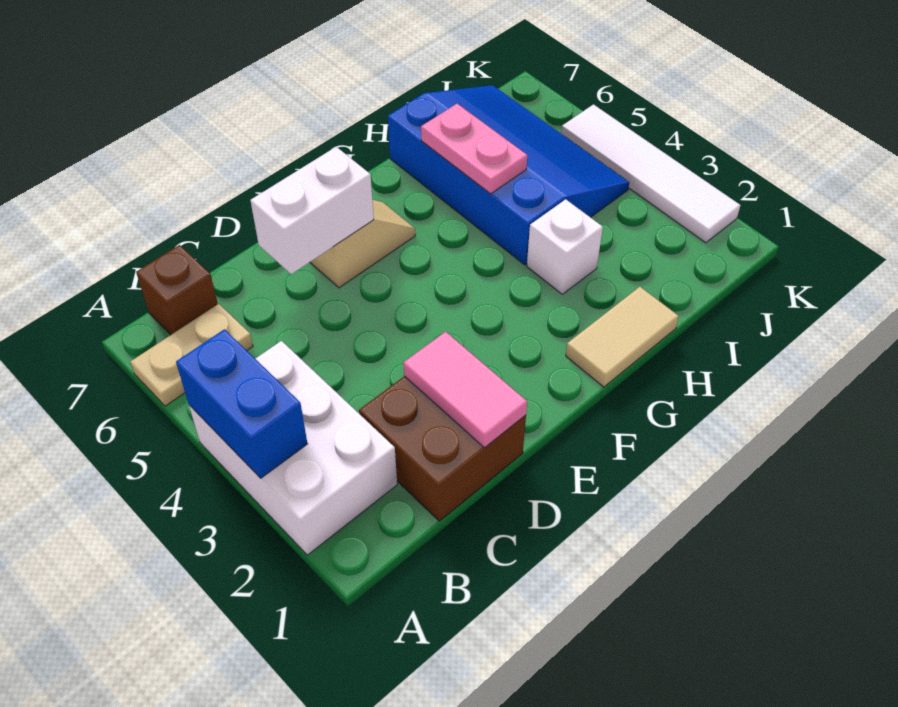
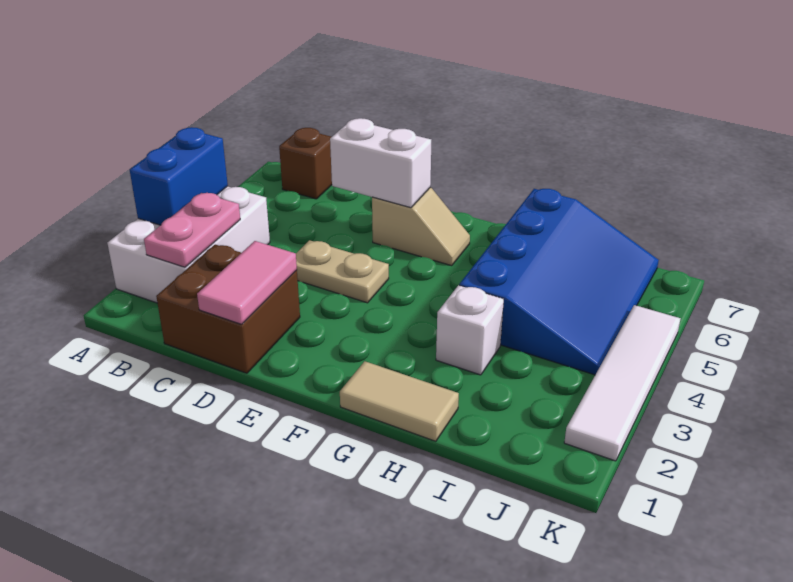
tan 1x2 plate [130,304,253,406] -> tan 1x2 plate moved to [296,240,389,303]
pink 1x2 plate [421,104,527,194] -> pink 1x2 plate moved to [144,193,240,267]

